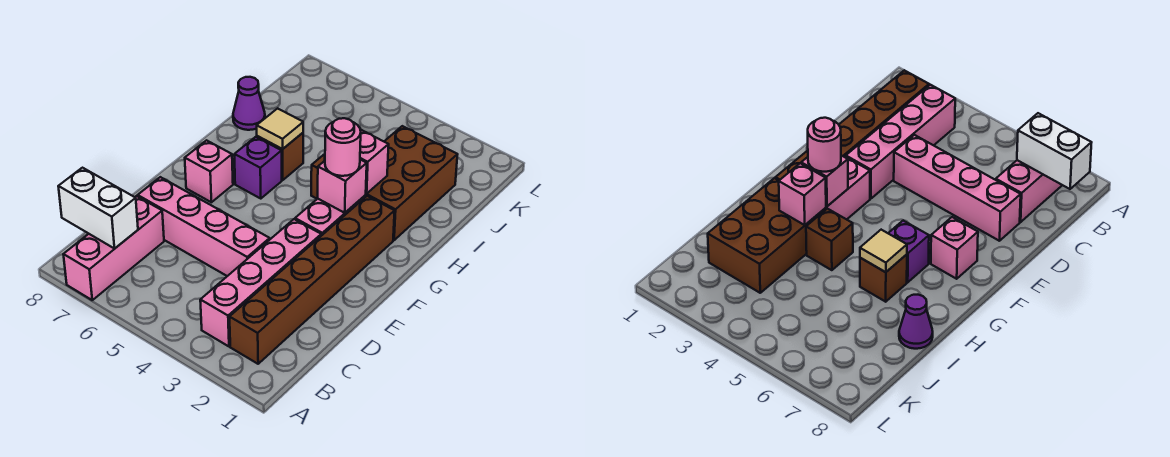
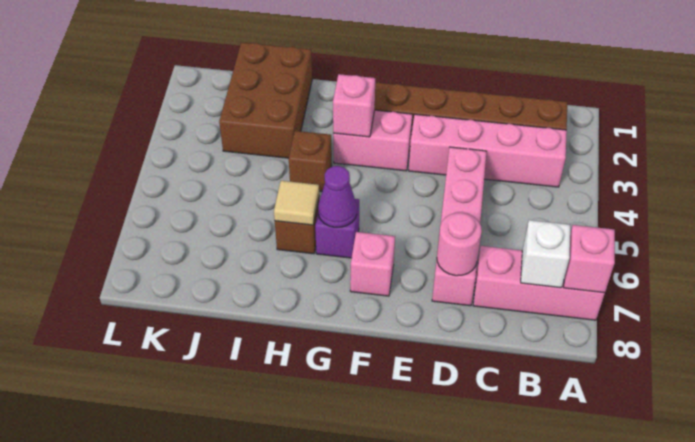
white 1x2 brick [58,168,138,249] -> white 1x1 brick [521,220,570,288]
pink 1x1 round brick [325,118,361,176] -> pink 1x1 round brick moved to [437,213,482,276]
brown 2x3 brick [366,126,458,240] -> brown 2x3 brick turned to [219,42,312,158]
pink 1x1 brick [360,130,389,194] -> pink 1x1 brick moved to [564,225,615,293]
purple 1x1 cone [233,77,265,130] -> purple 1x1 cone moved to [318,166,357,227]

